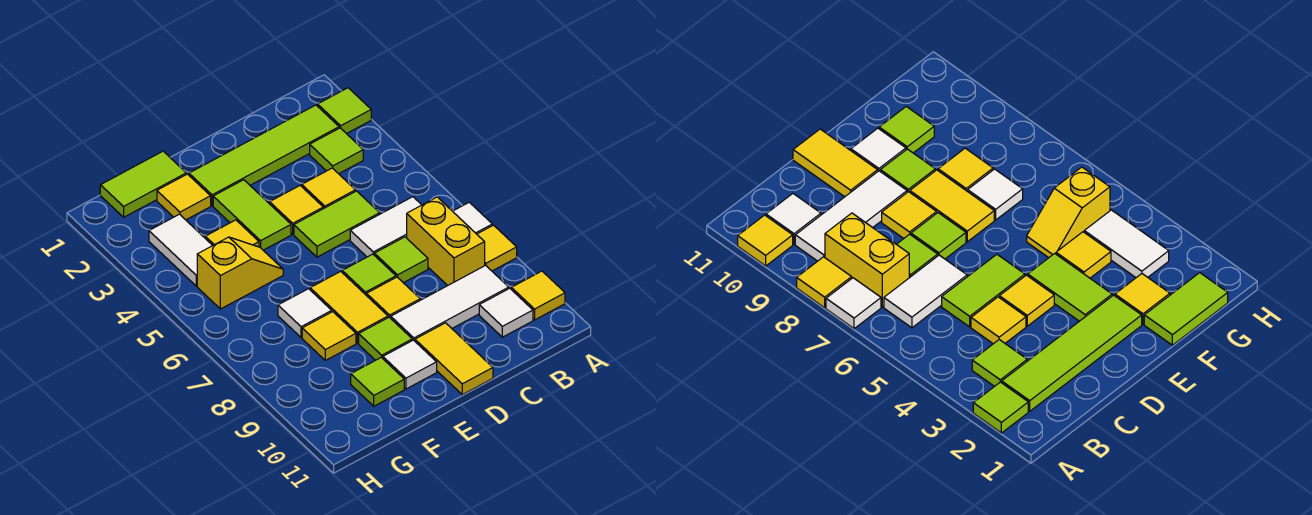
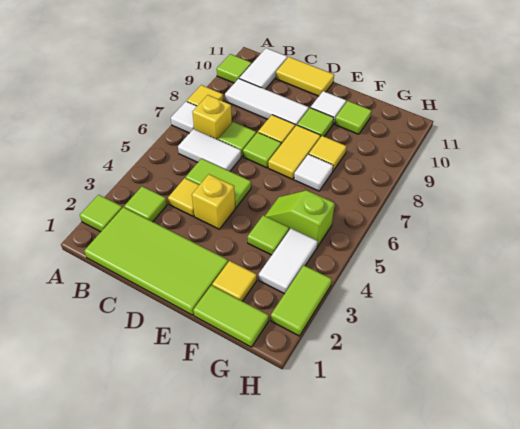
yellow 1x1 tile [511,271,565,320] -> lime 1x1 tile [217,54,251,83]
lime 1x4 tile [189,105,339,206] -> lime 2x4 tile [84,207,228,315]
yellow 1x2 brick [407,197,485,286] -> yellow 1x1 brick [192,95,232,140]
white 1x1 tile [479,288,533,337] -> white 1x2 tile [239,48,287,89]
yellow 1x1 tile [270,186,323,234] -> yellow 1x1 brick [192,174,235,229]
yellow 1x2 tile [415,323,493,395] -> yellow 1x2 tile turned to [276,57,334,96]
lime 1x2 tile [213,180,291,250] -> lime 1x2 tile moved to [271,265,332,336]
yellow 1x1 tile [205,220,259,247] -> lime 1x1 tile [247,215,289,255]
yellow 1x2 slope [197,237,283,309] -> lime 1x2 slope [265,190,335,247]

